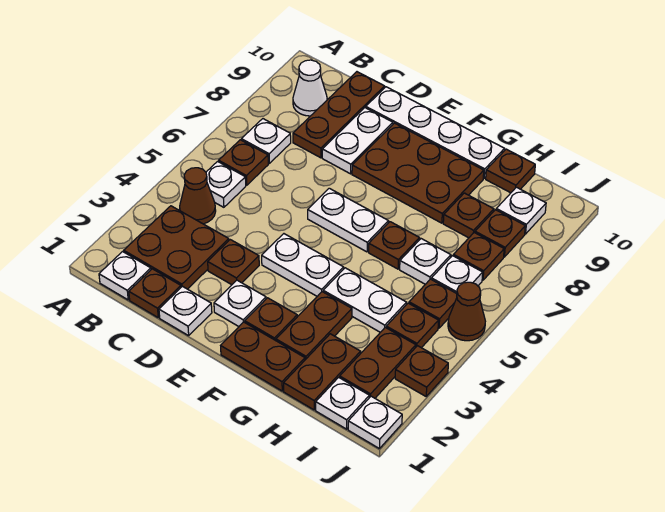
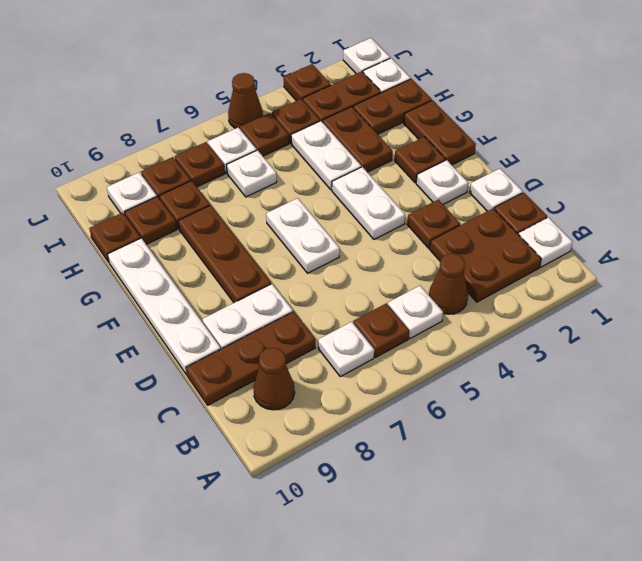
white 1x1 cone [293,60,327,116] -> brown 1x1 cone [253,348,295,410]
brown 2x3 plate [352,123,484,223] -> brown 1x3 plate [178,205,271,303]
brown 1x2 plate [276,292,352,360] -> brown 1x2 plate turned to [322,107,393,172]
brown 1x1 plate [369,222,419,269] -> brown 1x1 plate moved to [125,197,177,244]

